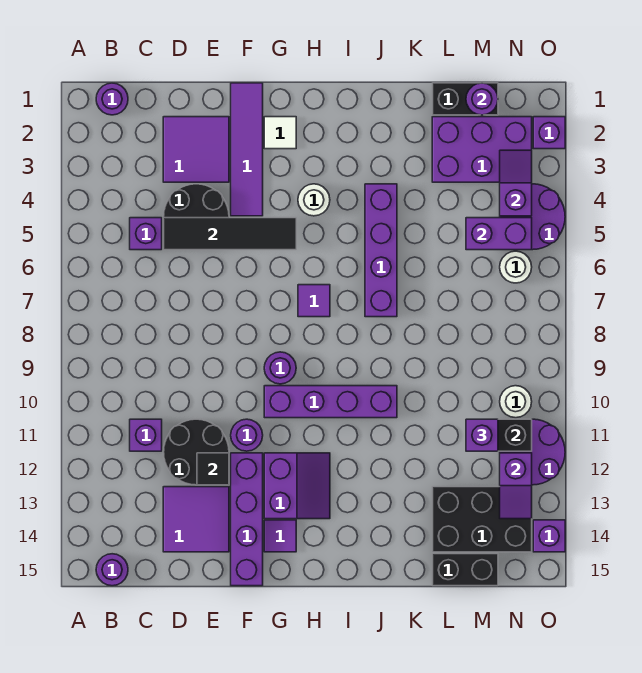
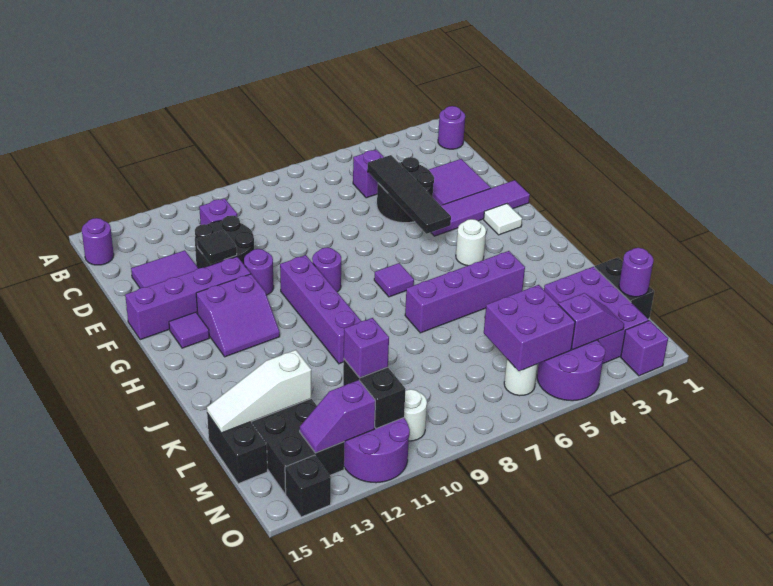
none -> white 1x3 slope [207,350,311,433]
purple 1x2 brick [466,218,532,250] -> purple 2x2 brick [484,285,575,371]
purple 1x1 brick [533,520,565,552] -> black 1x1 brick [285,455,331,517]

